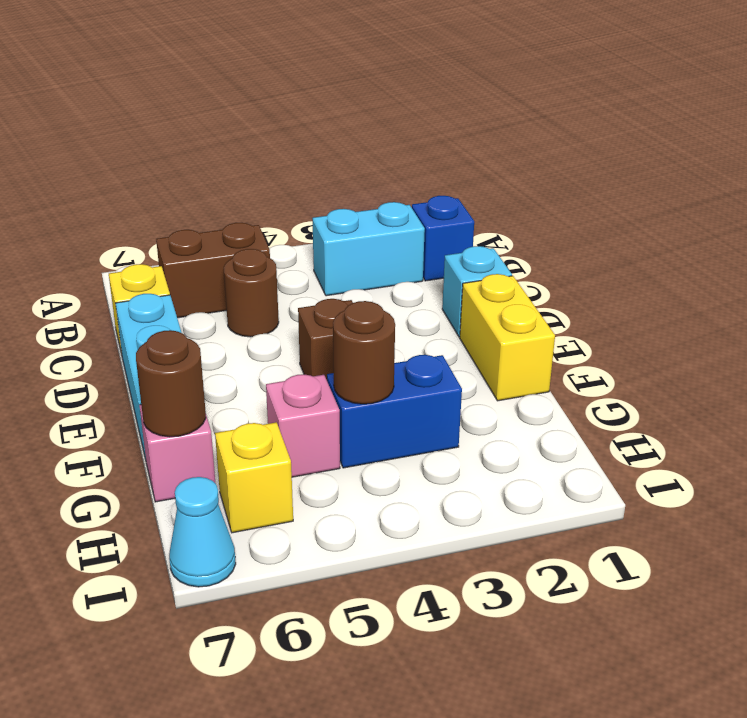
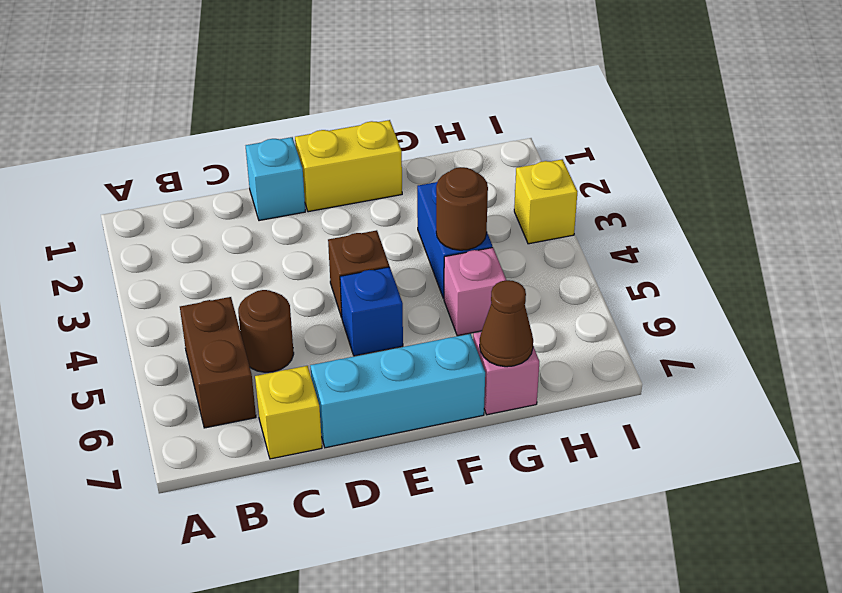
blue 1x1 brick [412,196,474,281] -> blue 1x1 brick moved to [340,267,403,356]
cyan 1x2 brick [312,202,425,296] -> none
brown 1x1 round brick [136,330,206,437] -> brown 1x1 cone [480,280,533,367]
yellow 1x1 brick [215,422,293,533] -> yellow 1x1 brick moved to [514,159,577,244]
cyan 1x1 cone [169,477,236,587] -> none

